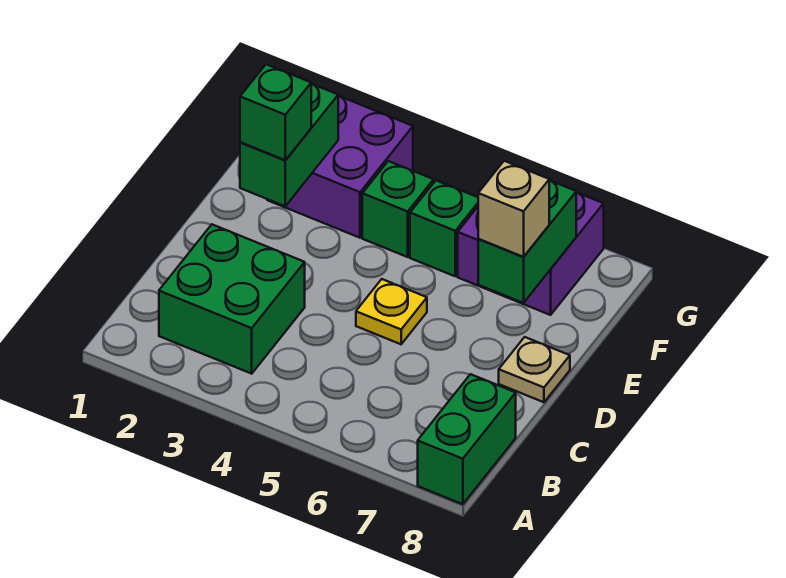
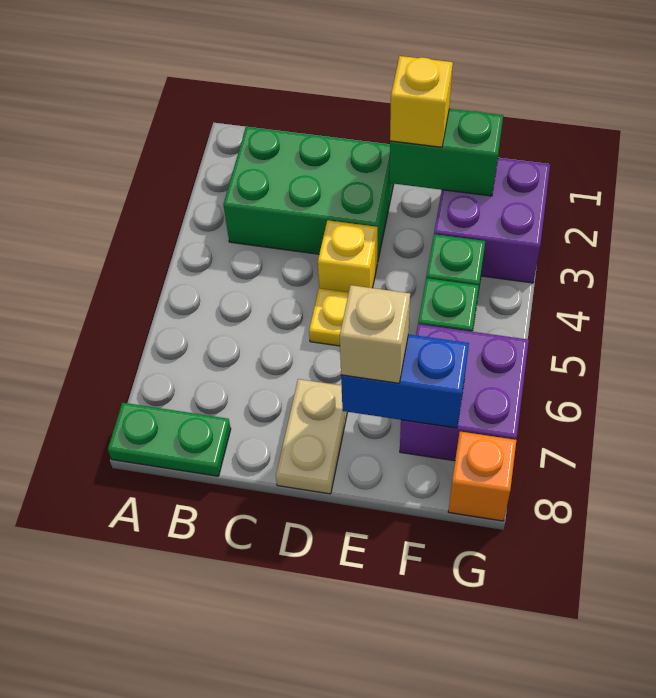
green 1x2 brick [418,374,516,504] -> green 1x2 plate [108,403,231,476]
green 2x2 brick [159,225,305,374] -> green 2x3 brick [223,127,394,259]
none -> yellow 1x1 brick [318,220,378,292]
tan 1x1 plate [499,337,570,402] -> tan 1x2 plate [276,379,347,494]
green 1x1 brick [240,64,311,160] -> yellow 1x1 brick [390,56,453,147]
green 1x2 brick [478,180,576,303] -> blue 1x2 brick [341,334,469,428]
none -> orange 1x1 brick [448,432,516,521]

